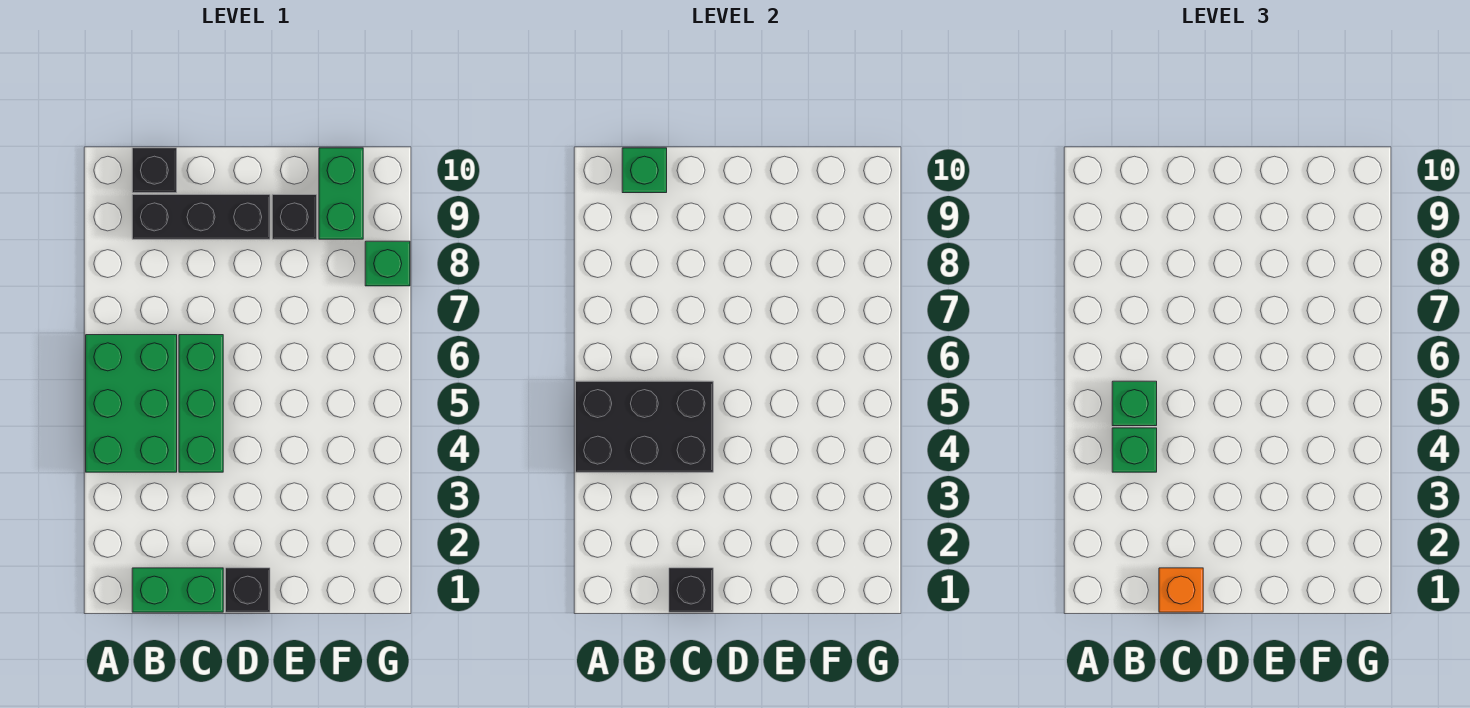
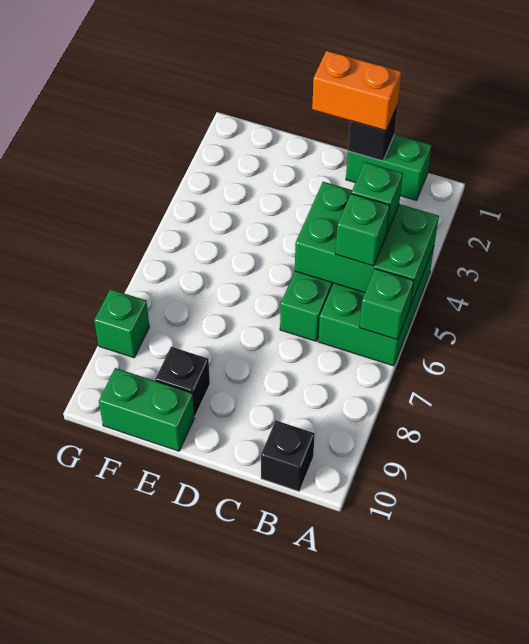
black 2x3 brick [576,381,713,472] -> green 2x3 brick [295,182,439,306]
black 1x3 brick [132,195,270,239] -> none
green 1x1 brick [622,148,667,193] -> green 1x1 brick moved to [360,269,414,340]
orange 1x1 brick [1159,568,1203,612] -> orange 1x2 brick [312,51,401,131]
black 1x1 brick [226,568,270,612] -> none
green 1x2 brick [319,148,363,239] -> green 1x2 brick turned to [99,368,194,451]

